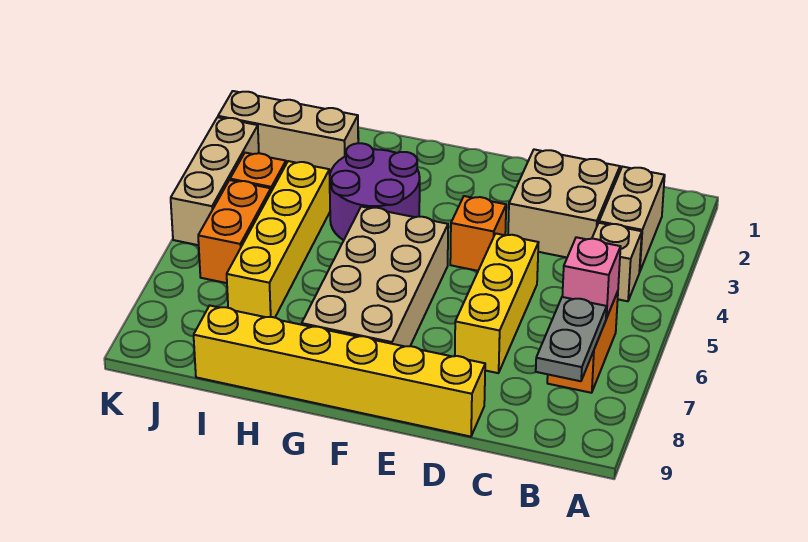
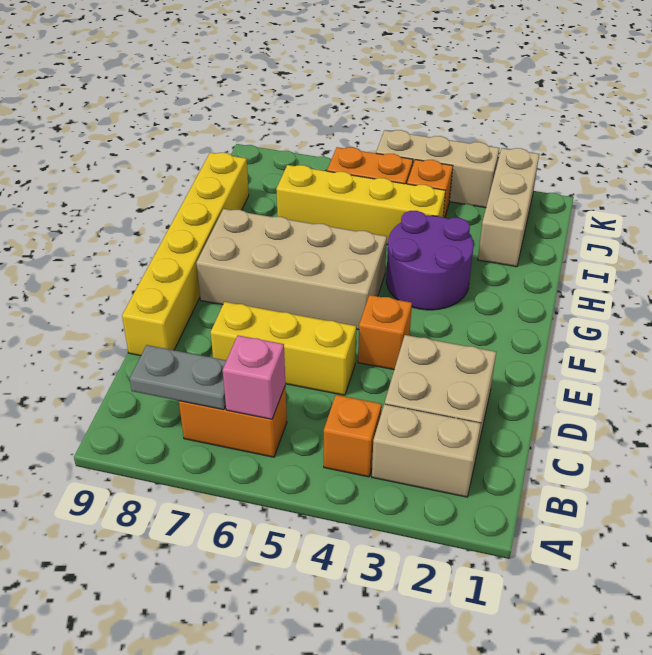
tan 1x1 brick [592,223,642,301] -> orange 1x1 brick [324,395,382,477]

